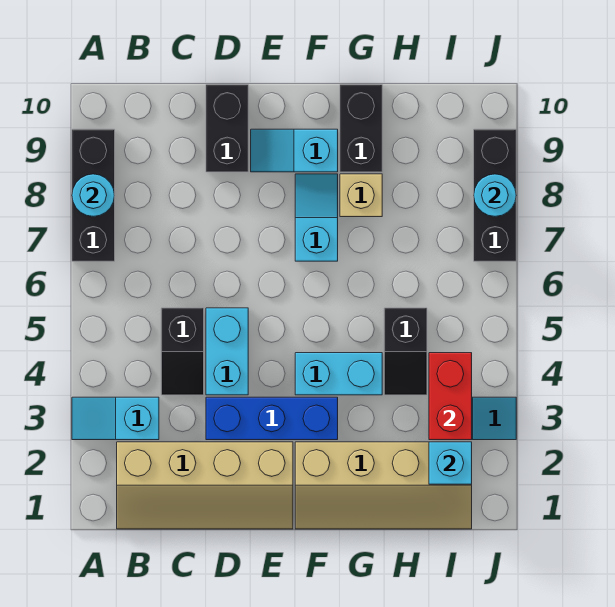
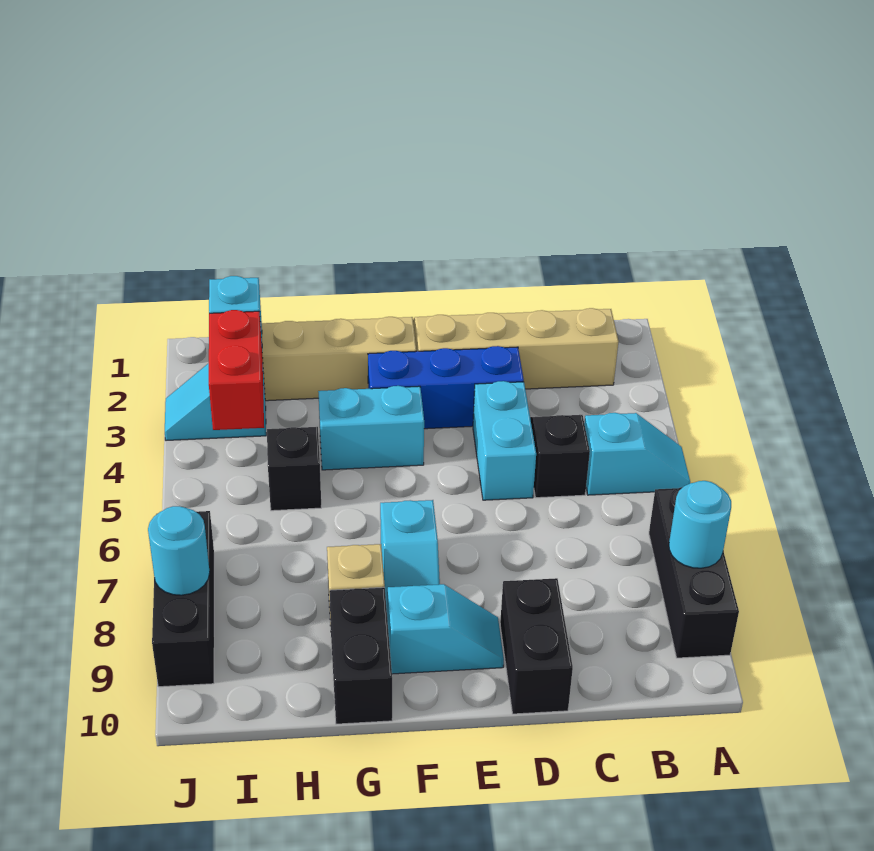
cyan 1x2 slope [72,397,159,440] -> cyan 1x2 slope moved to [584,413,690,495]

